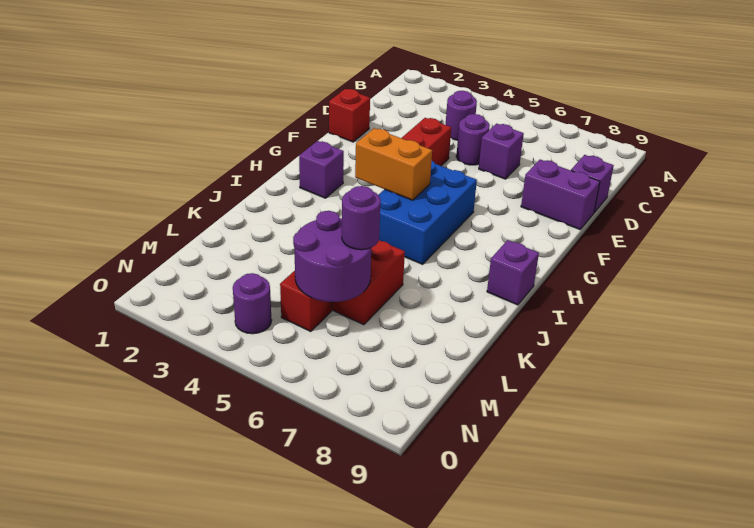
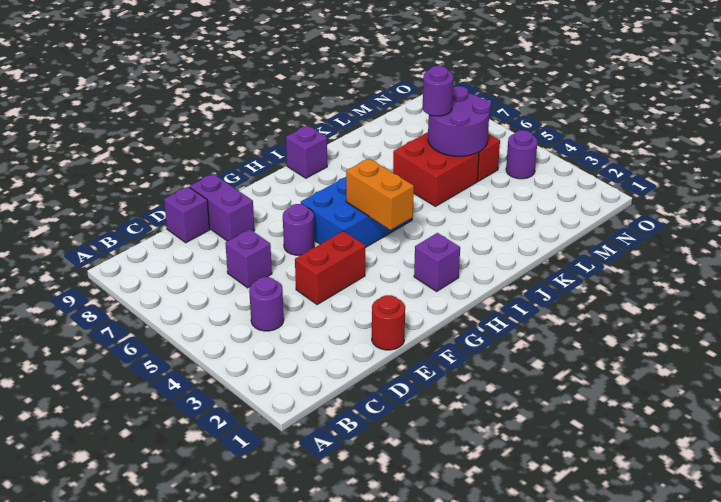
purple 1x1 round brick [456,114,490,165] -> purple 1x1 round brick moved to [283,204,314,255]
red 1x1 brick [329,89,370,142] -> red 1x1 round brick [372,295,405,350]

